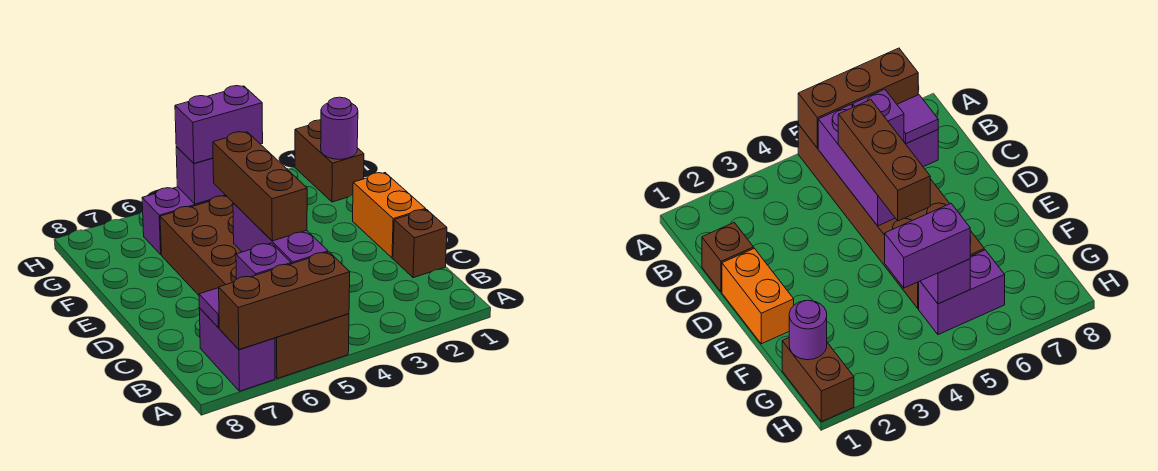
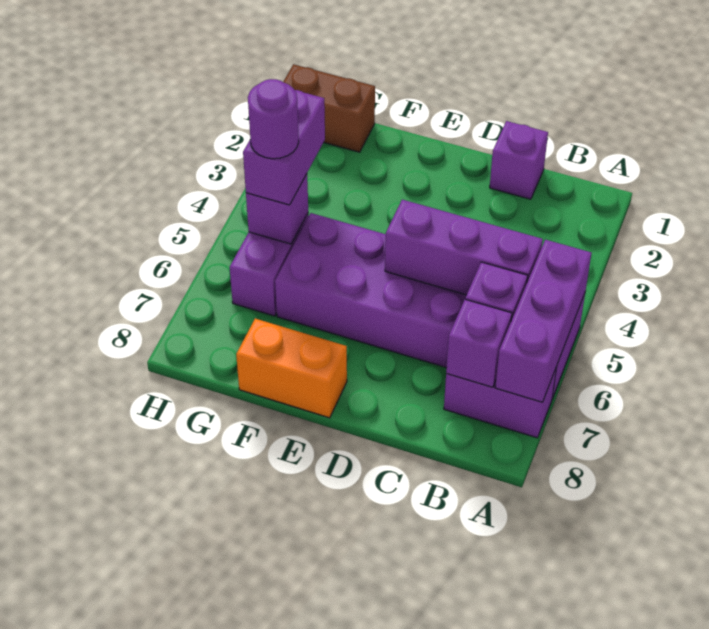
brown 2x6 brick [160,196,349,379] -> purple 2x6 brick [275,213,585,399]
brown 1x3 brick [219,252,350,350] -> purple 1x3 brick [495,240,591,402]
purple 1x1 tile [199,288,219,328] -> purple 1x1 brick [446,299,512,387]
brown 1x1 brick [393,210,447,278] -> purple 1x1 brick [490,121,548,199]
brown 1x3 brick [213,132,307,241] -> none
orange 1x2 brick [353,173,426,258] -> orange 1x2 brick moved to [236,319,347,418]
purple 1x1 round brick [321,97,358,159] -> purple 1x1 round brick moved to [248,79,299,159]

